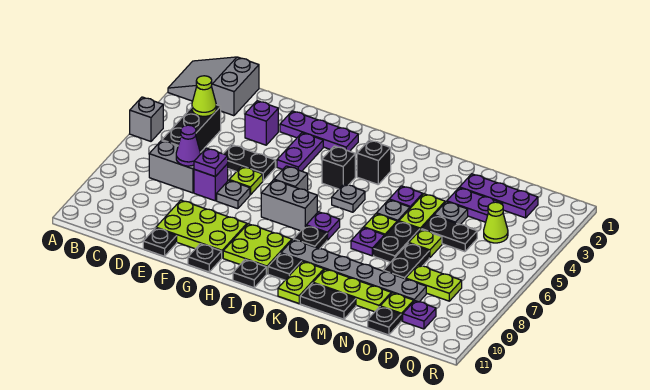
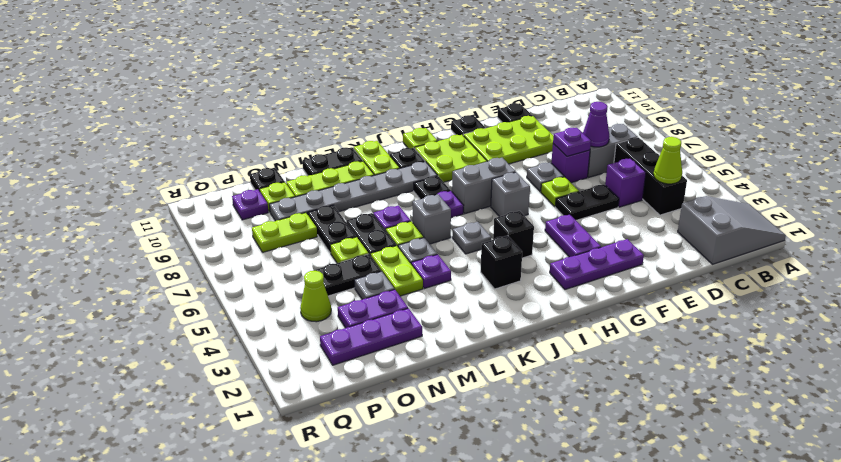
grey 1x1 brick [130,97,163,141] -> grey 1x1 brick moved to [413,194,451,244]
purple 1x1 brick [245,101,278,145] -> purple 1x1 brick moved to [605,158,646,207]
black 1x1 plate [233,260,266,288] -> lime 1x1 plate [403,128,437,148]

